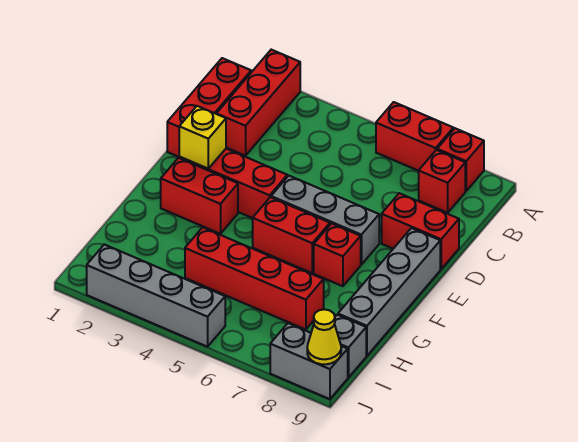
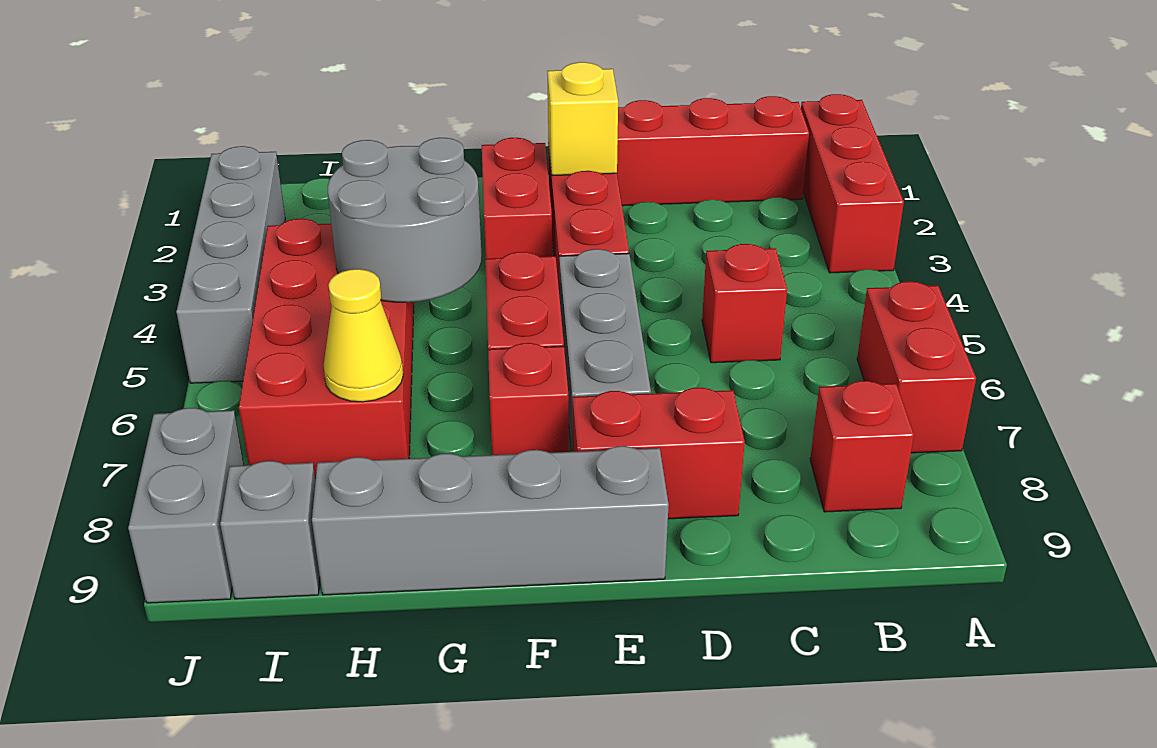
red 1x3 brick [217,50,300,156] -> red 1x3 brick turned to [801,94,904,273]
red 1x1 brick [437,128,484,191] -> red 1x1 brick moved to [702,244,787,363]
red 1x2 brick [382,193,459,269] -> red 1x2 brick turned to [573,388,745,519]
none -> grey 2x2 round brick [328,138,482,302]
red 1x4 brick [185,227,324,330] -> red 2x4 brick [239,219,414,478]
yellow 1x1 cone [307,309,341,364] -> yellow 1x1 cone moved to [324,269,403,402]

